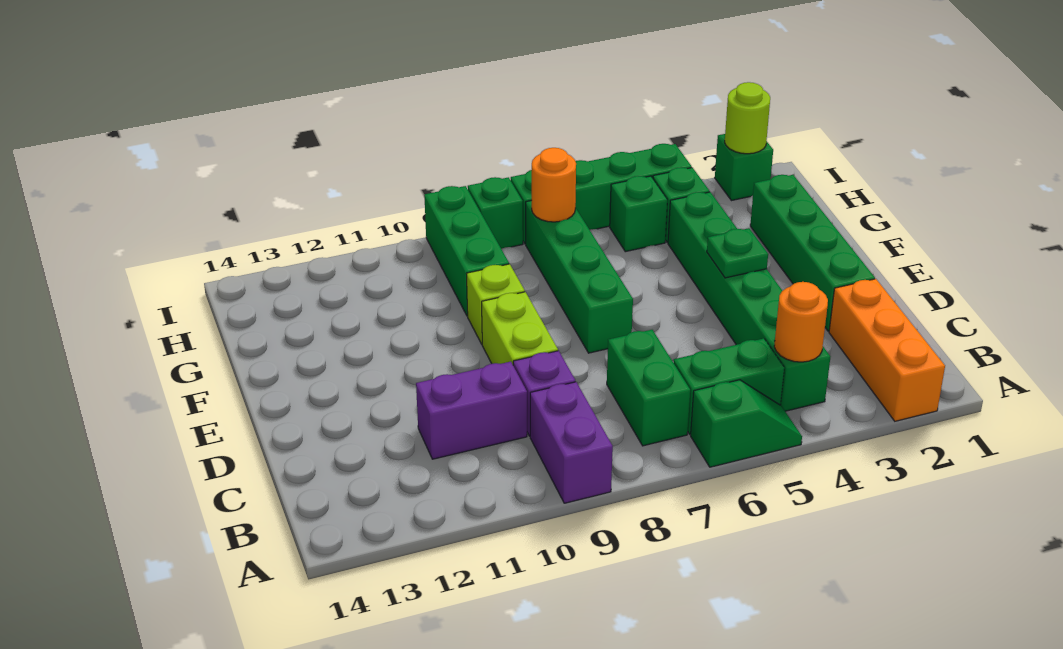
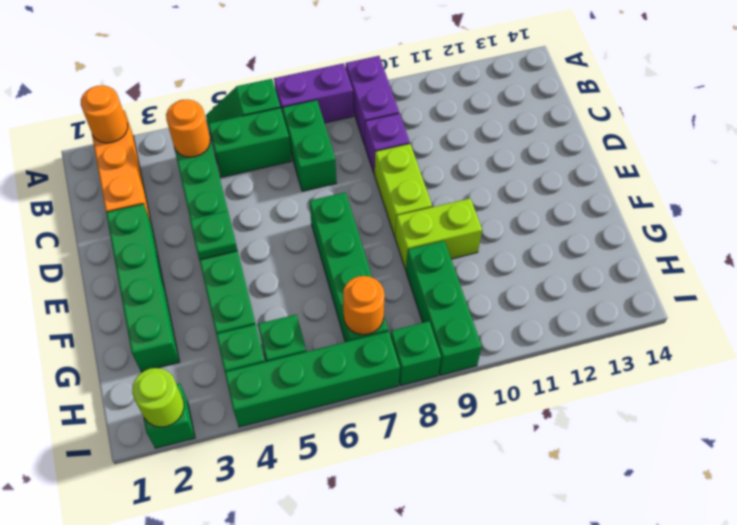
none -> orange 1x1 round brick [81,85,128,143]
purple 1x2 brick [416,362,527,459] -> purple 1x2 brick moved to [274,63,353,123]
lime 1x1 brick [466,264,525,344] -> lime 1x2 brick [395,199,482,270]

